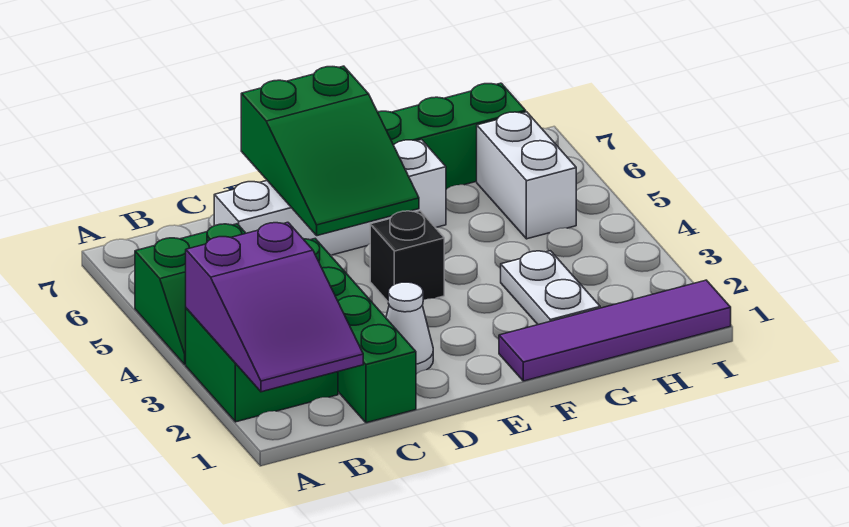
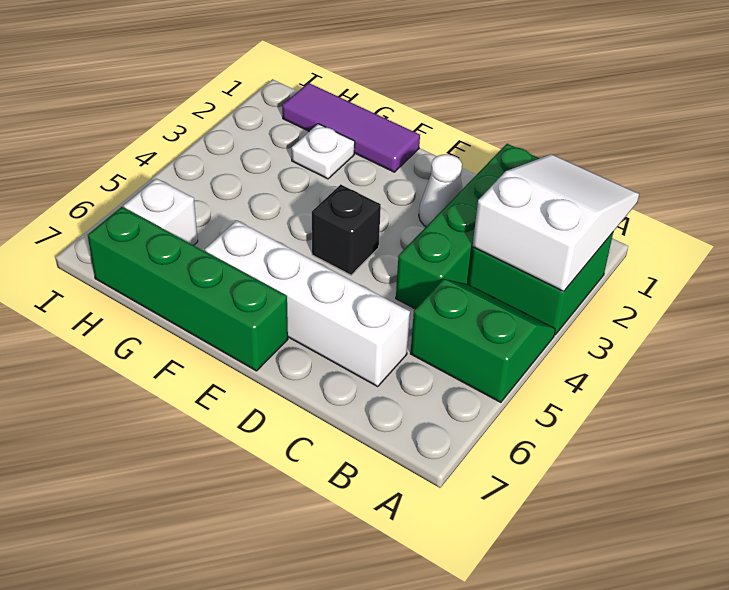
purple 2x3 slope [186,222,363,392] -> white 2x3 slope [473,154,639,292]
green 2x3 slope [241,66,419,236] -> none
purple 1x4 tile [499,280,731,381] -> purple 1x3 tile [282,83,420,172]
white 1x2 plate [501,251,600,325] -> white 1x1 plate [291,124,355,179]
white 1x2 brick [477,112,576,239] -> white 1x1 brick [123,178,198,245]

